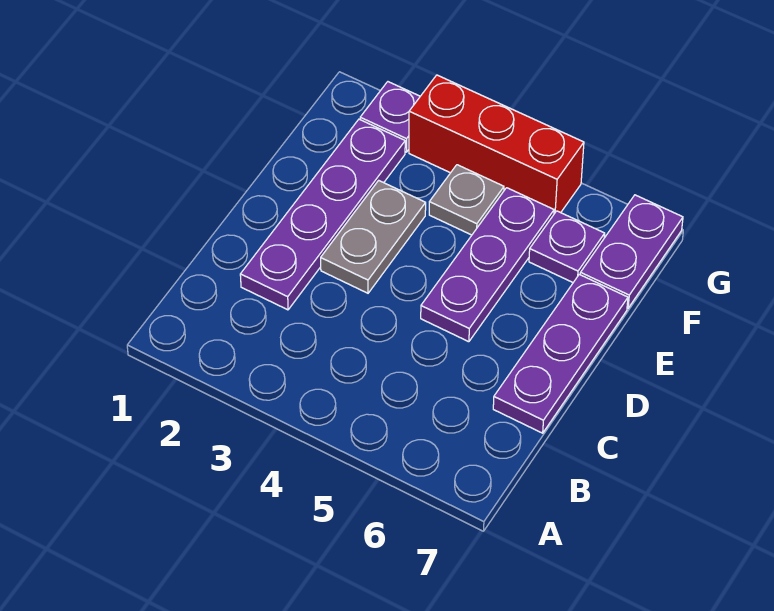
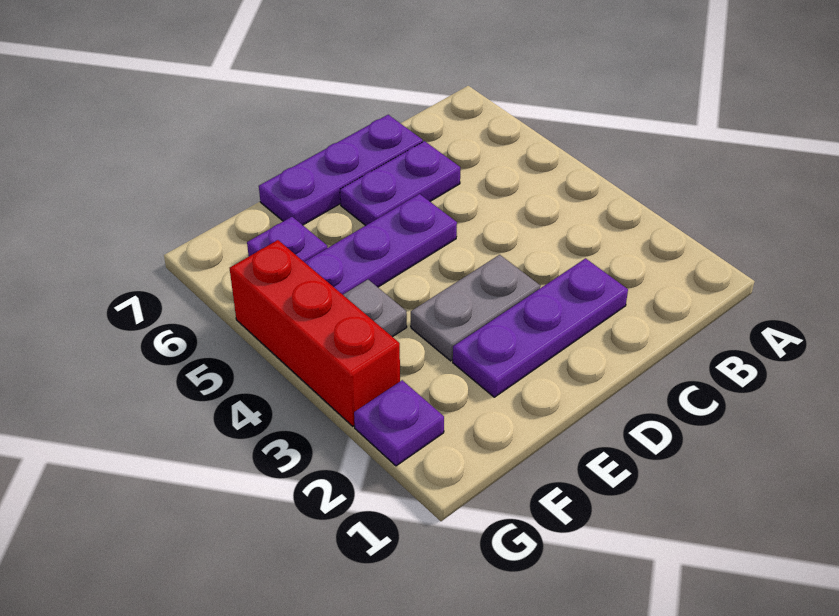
purple 1x4 plate [240,119,405,310] -> purple 1x3 plate [453,258,628,397]
purple 1x2 plate [580,195,683,308] -> purple 1x2 plate moved to [340,141,460,226]

